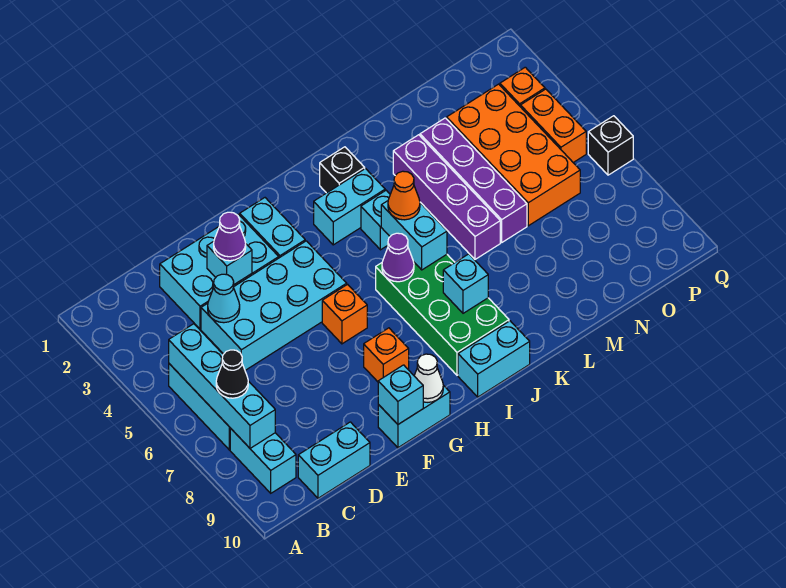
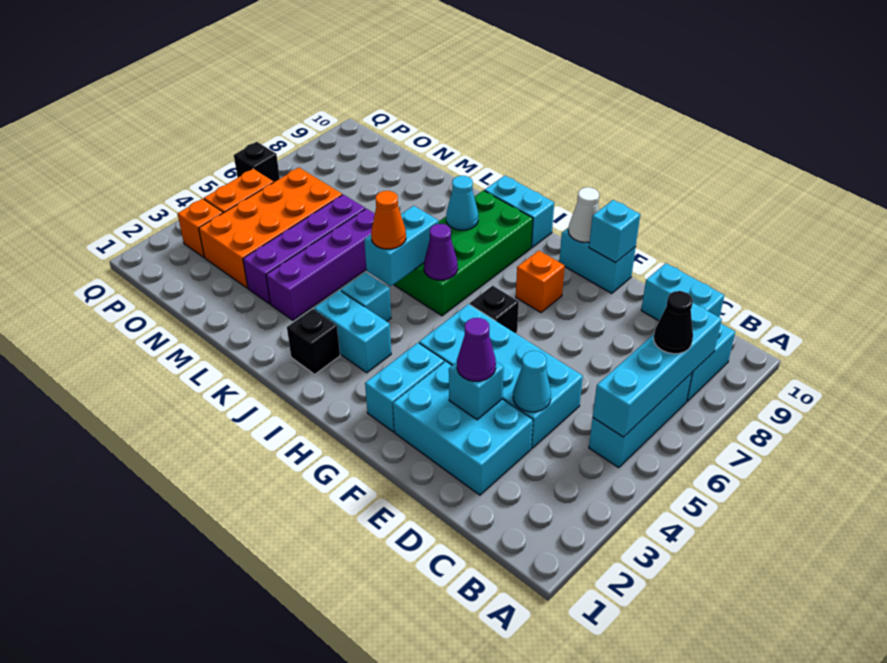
orange 1x1 brick [322,284,367,344] -> black 1x1 brick [470,286,519,333]
cyan 1x1 brick [443,254,488,313] -> cyan 1x1 cone [446,176,478,230]

